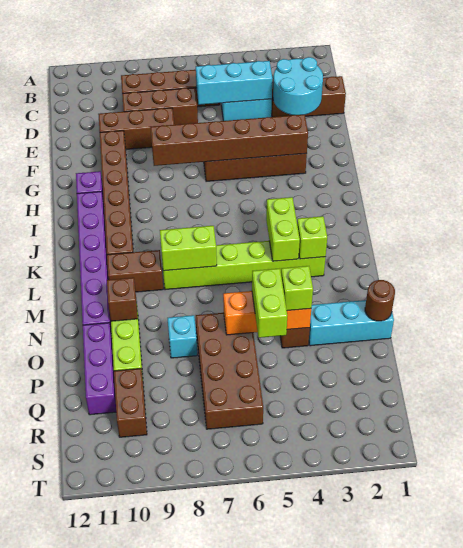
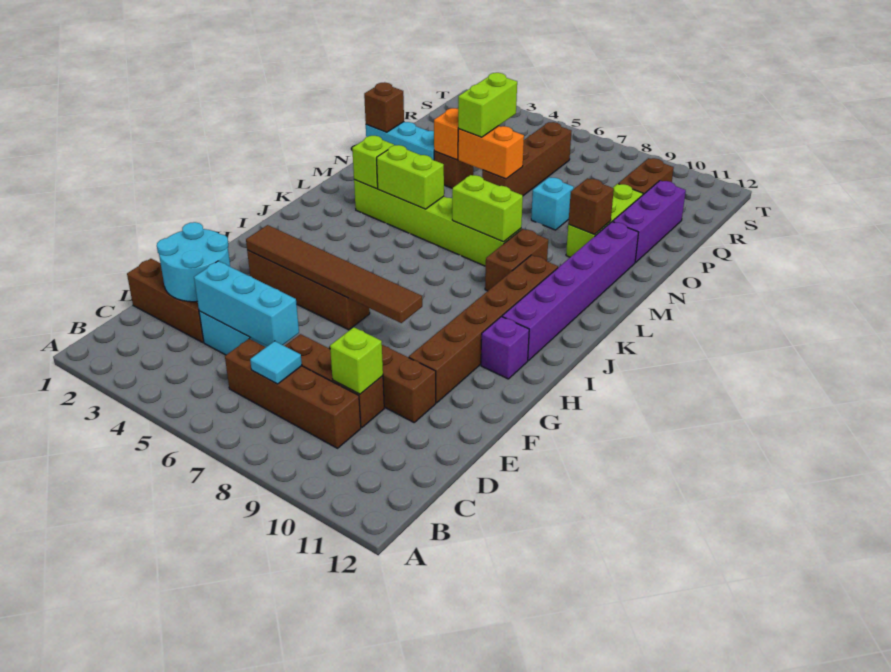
none -> cyan 1x1 tile [250,341,302,384]
brown 1x6 brick [150,115,308,166] -> brown 1x6 tile [246,225,422,323]
lime 1x2 brick [266,197,300,261] -> lime 1x2 brick turned to [377,145,444,209]
brown 1x2 brick [107,250,163,292] -> brown 1x2 brick turned to [485,229,548,291]
brown 1x1 round brick [365,280,395,321] -> brown 1x1 brick [364,82,404,132]
lime 1x1 brick [281,266,313,311] -> lime 1x1 brick moved to [330,327,383,394]
brown 2x4 brick [196,313,263,429] -> brown 1x4 brick [482,122,571,196]

